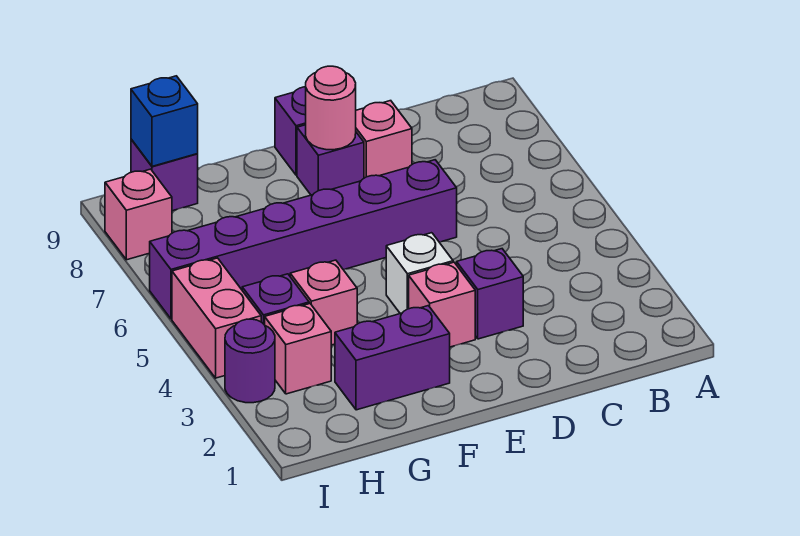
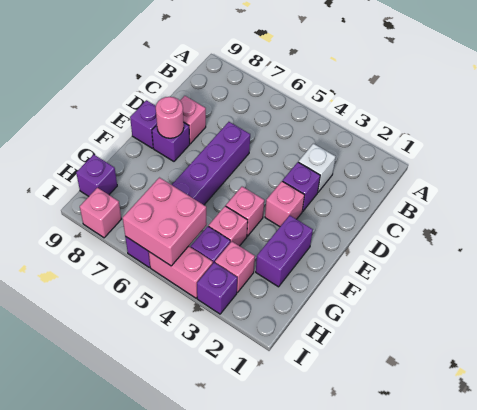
white 1x1 brick [386,233,453,314] -> white 1x1 brick moved to [298,144,336,192]
none -> pink 1x1 brick [226,187,264,236]
none -> pink 2x2 brick [123,178,207,266]
blue 1x1 brick [131,76,198,166] -> none
purple 1x1 round brick [225,319,275,403] -> purple 1x1 brick [197,263,237,314]

